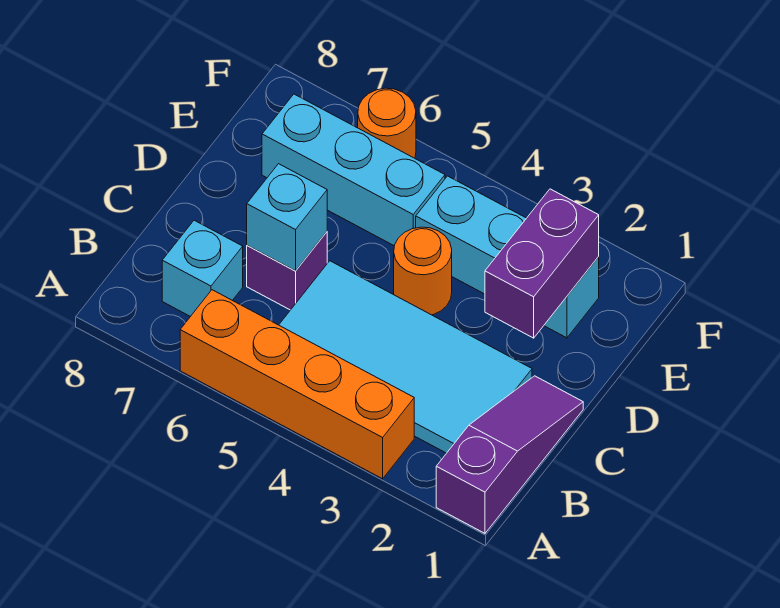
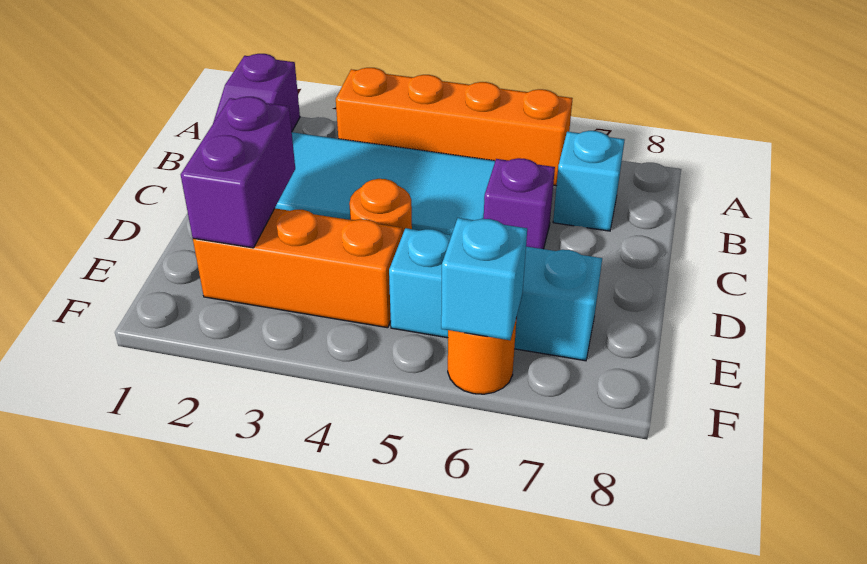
cyan 1x1 brick [247,164,327,271] -> cyan 1x1 brick moved to [441,218,527,340]
cyan 1x3 brick [416,176,599,338] -> orange 1x3 brick [193,208,402,328]

